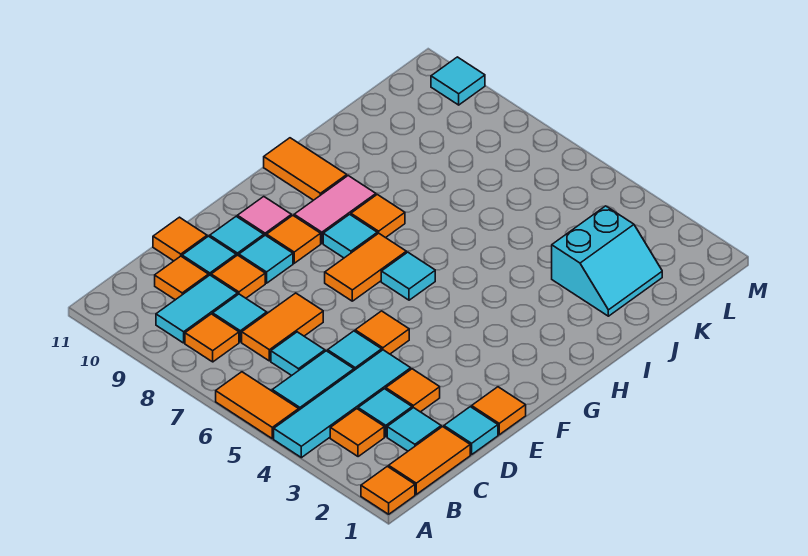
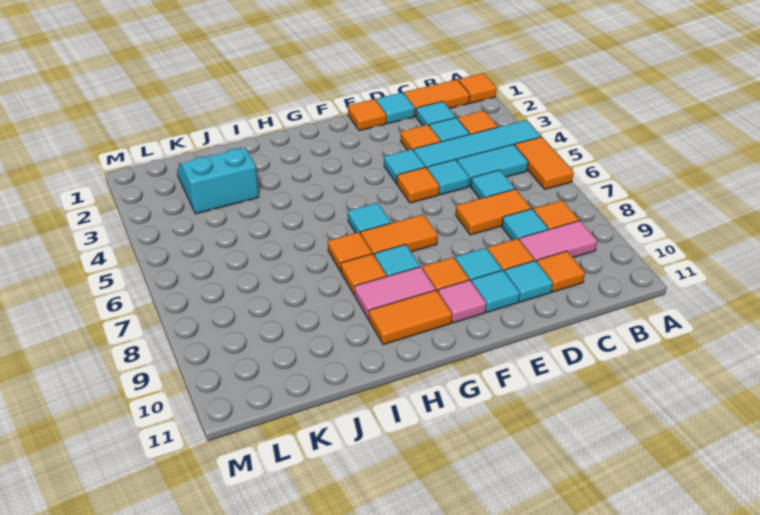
cyan 1x2 tile [156,275,238,343] -> pink 1x2 tile [519,221,597,262]
orange 1x1 tile [153,217,207,261] -> orange 1x1 tile moved to [328,232,372,272]
orange 1x2 tile [264,138,347,200] -> orange 1x2 tile turned to [369,290,452,345]
cyan 1x1 tile [431,57,485,105] -> cyan 1x1 tile moved to [384,149,425,184]

